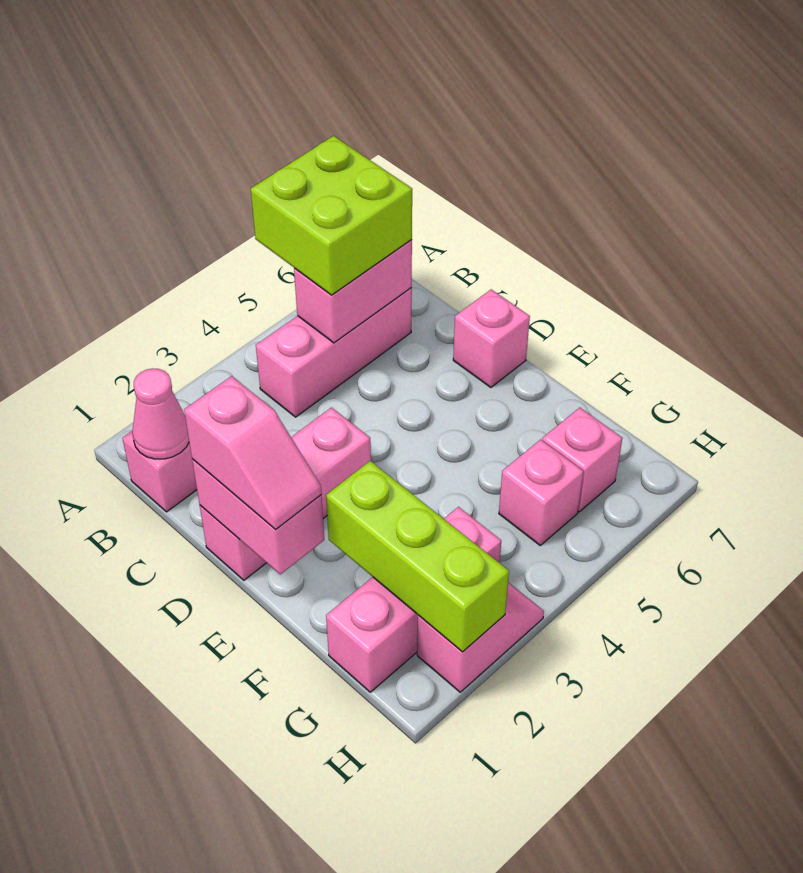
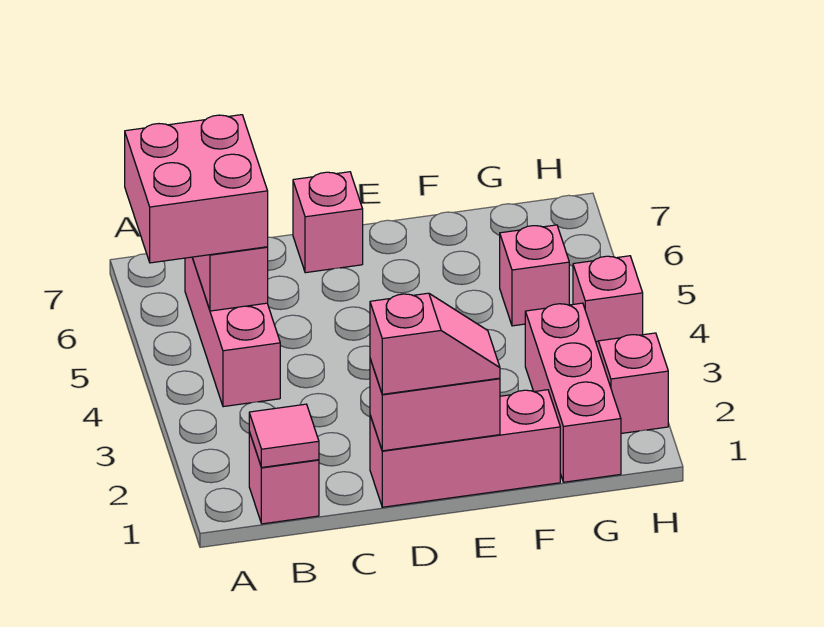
lime 2x2 brick [251,136,412,295] -> pink 2x2 brick [125,115,268,263]
pink 1x1 cone [132,368,189,459] -> pink 1x1 tile [249,404,319,467]
pink 1x3 brick [200,408,371,580] -> pink 1x3 brick turned to [370,390,560,507]
lime 1x3 brick [326,461,509,652] -> none
pink 1x1 brick [542,408,622,512] -> pink 1x1 brick moved to [573,256,643,342]

